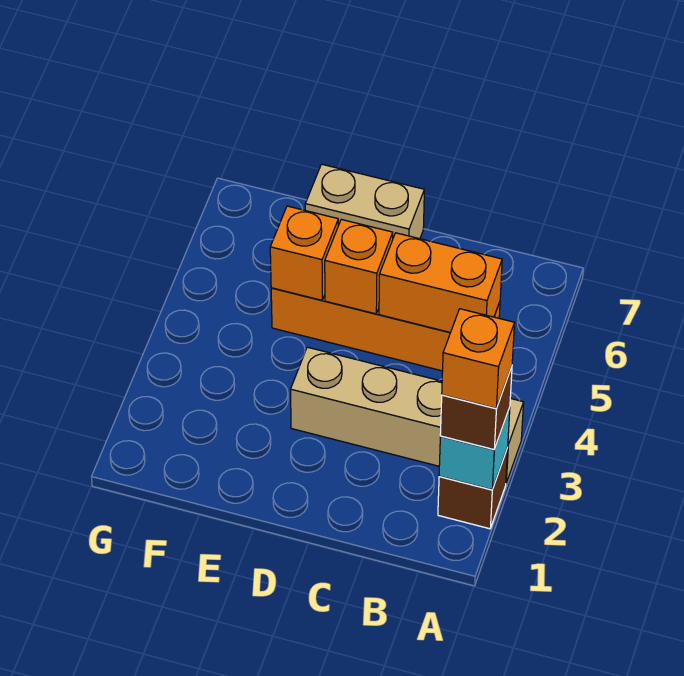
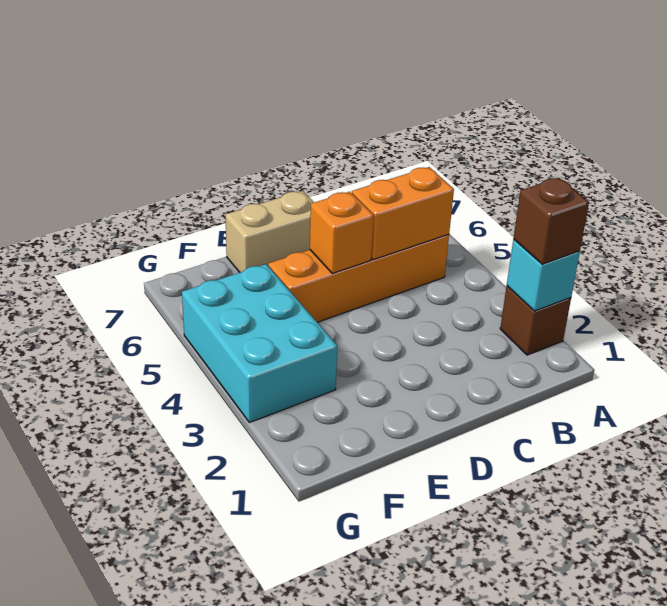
orange 1x1 brick [442,309,514,409] -> none
tan 1x4 brick [291,347,524,483] -> none
orange 1x1 brick [270,206,338,300] -> none
none -> cyan 2x3 brick [182,264,337,423]

